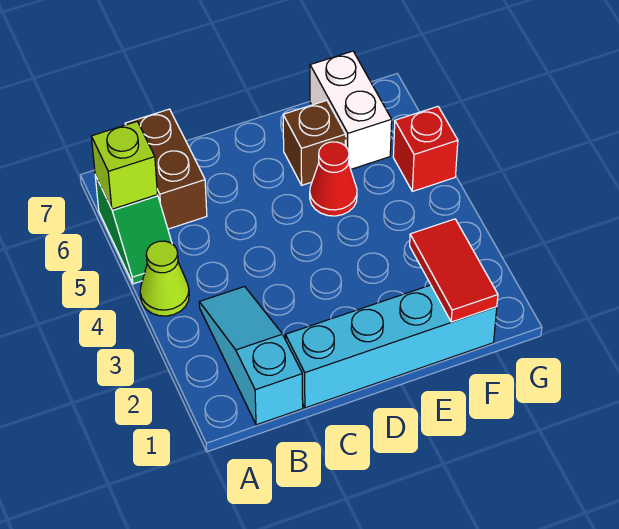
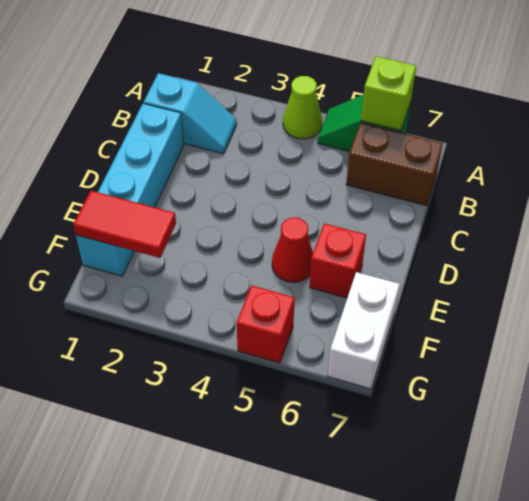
cyan 1x3 slope [199,286,303,425] -> cyan 1x2 slope [144,73,237,154]
brown 1x1 brick [283,100,346,185] -> red 1x1 brick [310,223,366,298]
white 1x2 brick [310,51,392,169] -> white 1x2 brick turned to [328,272,400,389]

